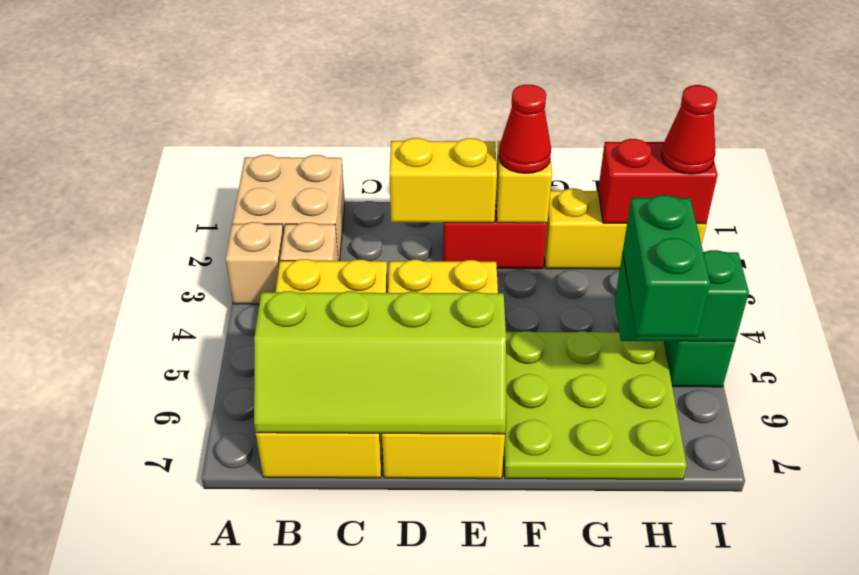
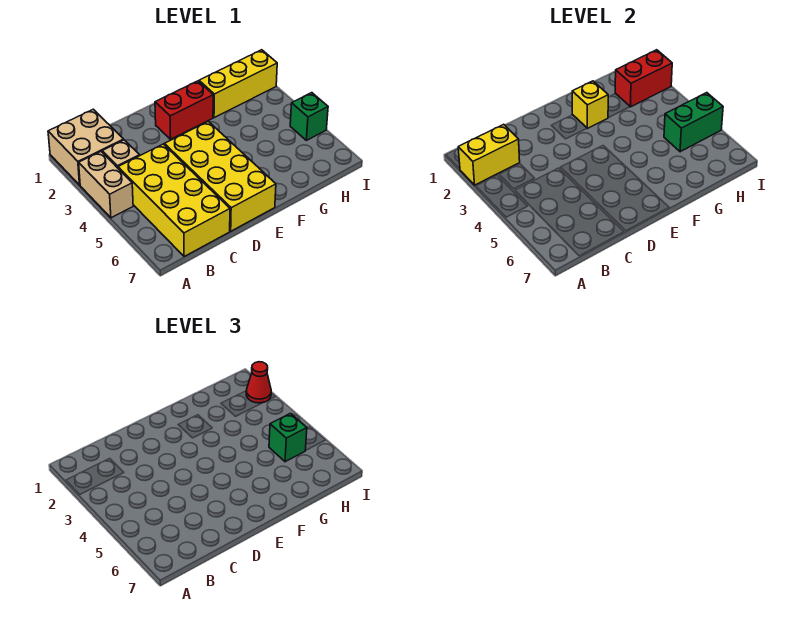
tan 1x1 brick [226,222,284,304] -> tan 1x2 brick [79,152,133,218]
lime 2x4 slope [254,291,506,434] -> none
yellow 1x2 brick [390,138,497,223] -> yellow 1x2 brick moved to [458,124,520,185]
red 1x1 cone [499,85,551,173] -> none
lime 3x3 plate [504,331,687,479] -> none
green 1x2 brick [623,195,710,337] -> green 1x1 brick [269,413,307,462]

